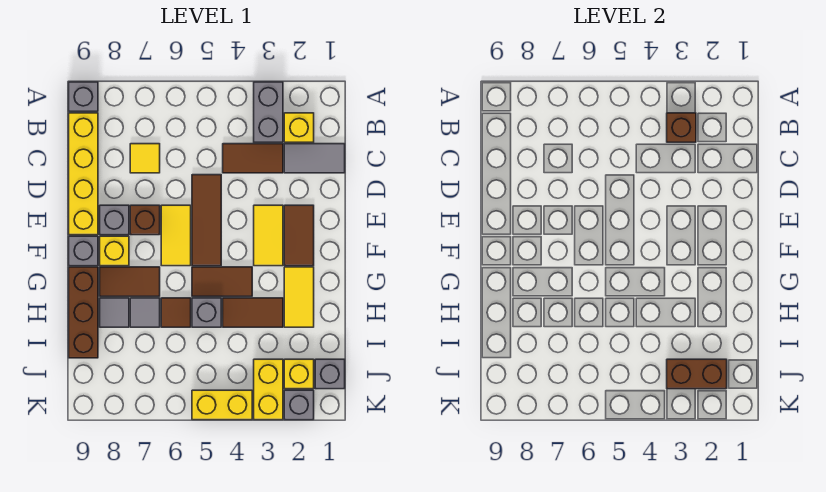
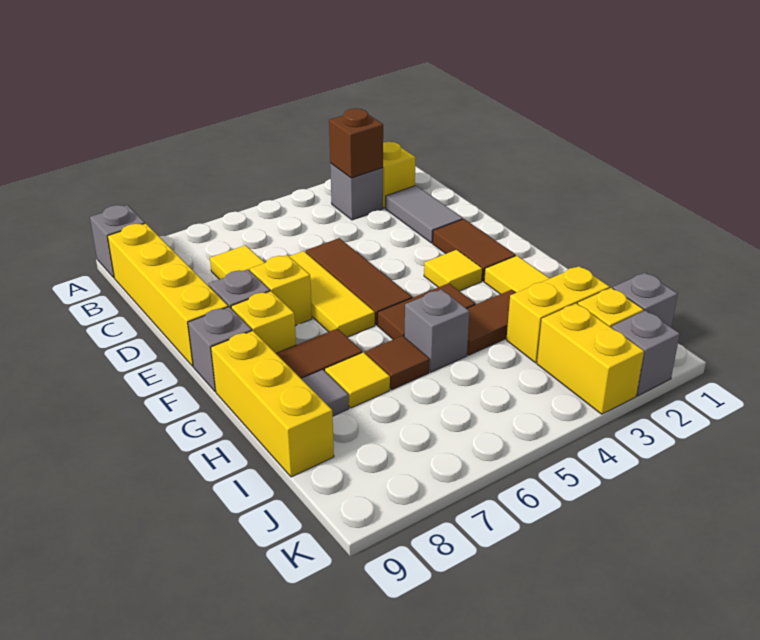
grey 1x2 brick [254,82,283,142] -> grey 1x1 brick [330,163,383,220]
grey 1x2 tile [284,144,345,173] -> grey 1x2 tile turned to [386,186,463,243]
brown 1x2 tile [223,144,283,173] -> none
yellow 1x2 tile [254,205,283,266] -> yellow 1x1 tile [424,250,482,291]
yellow 1x2 tile [161,205,191,266] -> yellow 1x3 tile [289,251,375,337]
brown 1x1 brick [130,205,160,235] -> yellow 1x1 brick [250,255,312,326]
brown 1x3 brick [69,267,98,358] -> yellow 1x3 brick [211,331,334,477]
grey 1x1 tile [130,298,160,327] -> yellow 1x1 tile [325,352,390,408]
brown 1x2 brick [667,359,727,389] -> none
yellow 1x2 brick [192,390,252,420] -> yellow 1x2 brick moved to [506,266,610,363]

